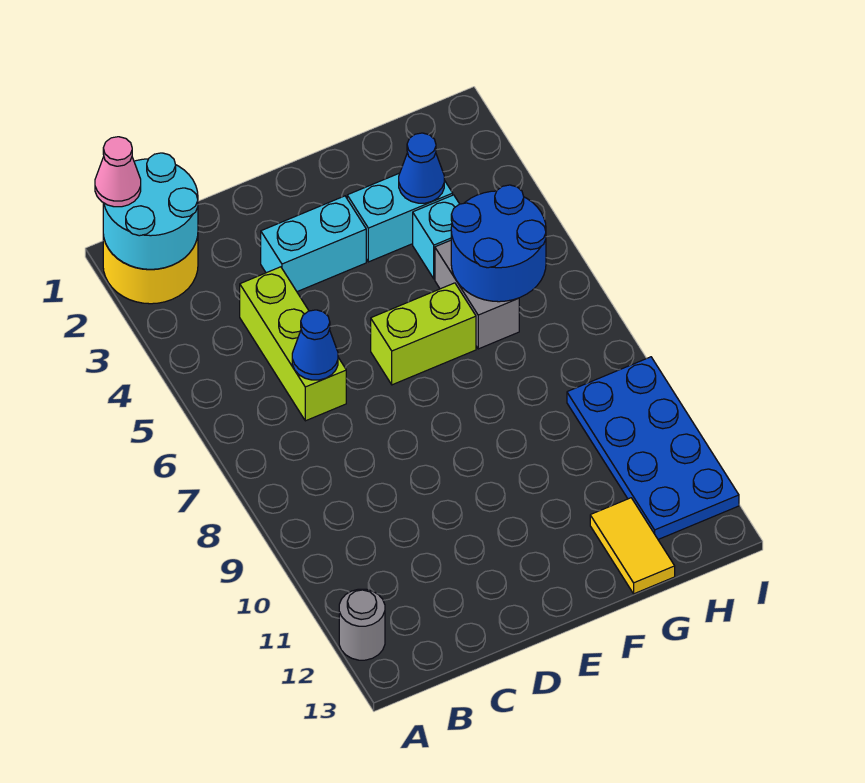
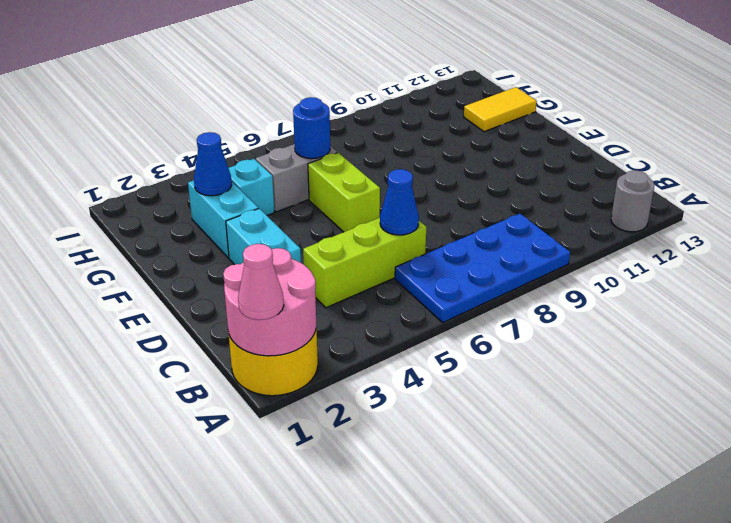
cyan 2x2 round brick [103,153,198,269] -> pink 2x2 round brick [223,248,316,356]
blue 2x2 round brick [451,185,546,302] -> blue 1x1 round brick [293,97,330,159]
blue 2x4 plate [567,357,739,539] -> blue 2x4 plate moved to [395,214,570,322]

